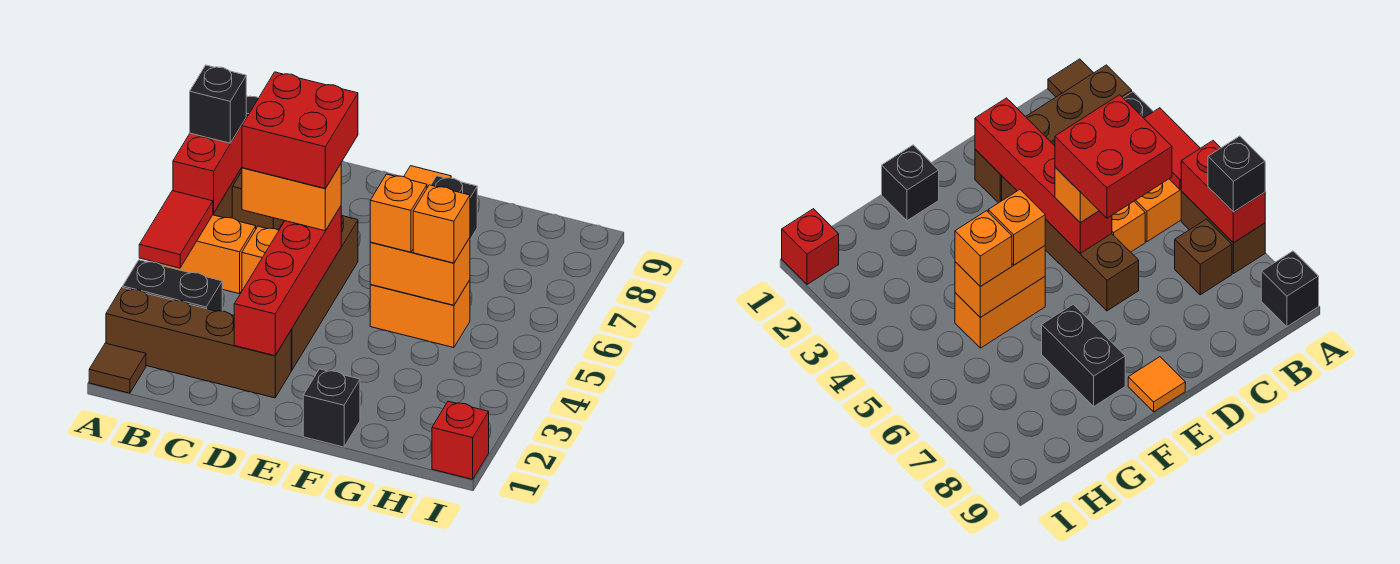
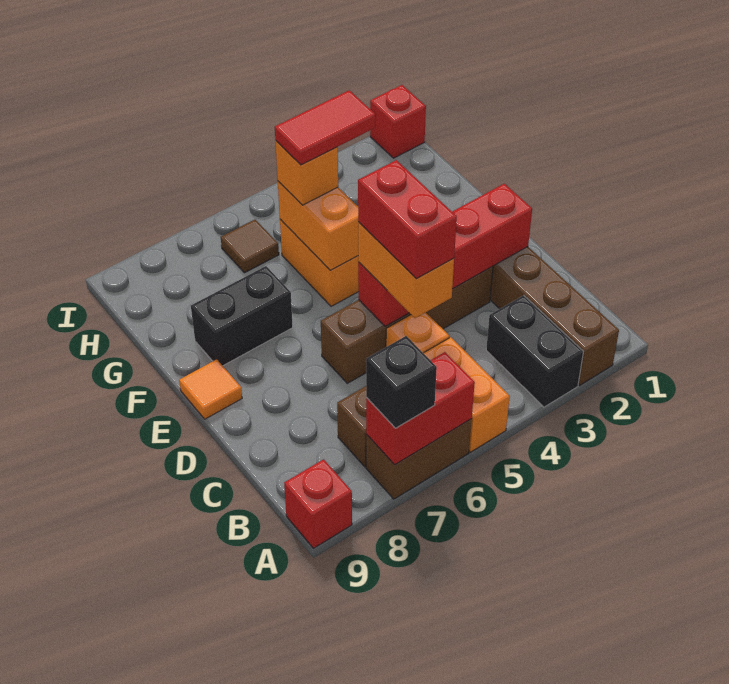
brown 1x1 tile [89,343,146,393] -> brown 1x1 tile moved to [221,220,279,273]
red 1x2 tile [139,191,213,268] -> red 1x2 tile moved to [275,90,376,165]
black 1x1 brick [1261,251,1319,327] -> red 1x1 brick [284,459,352,548]
red 2x2 brick [242,72,358,188] -> red 1x2 brick [358,160,457,279]
black 1x1 brick [303,369,360,447] -> none
orange 1x1 brick [370,174,427,252] -> none

